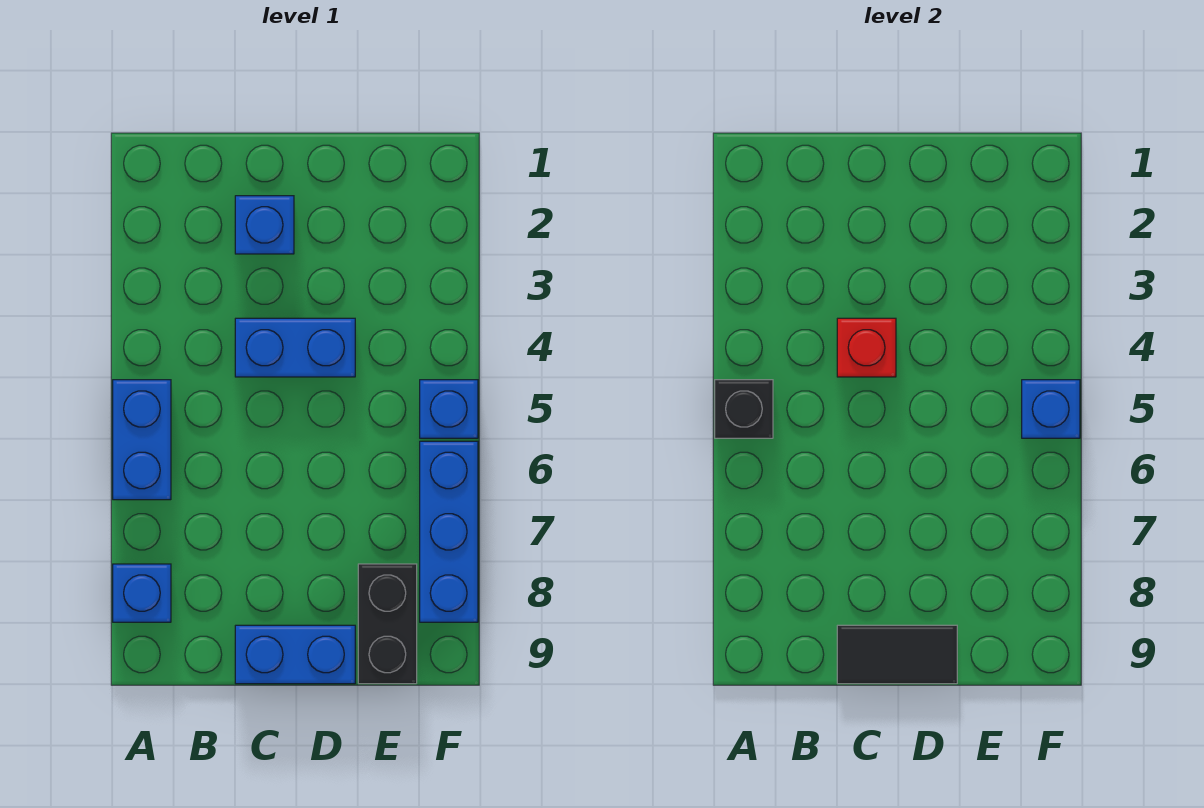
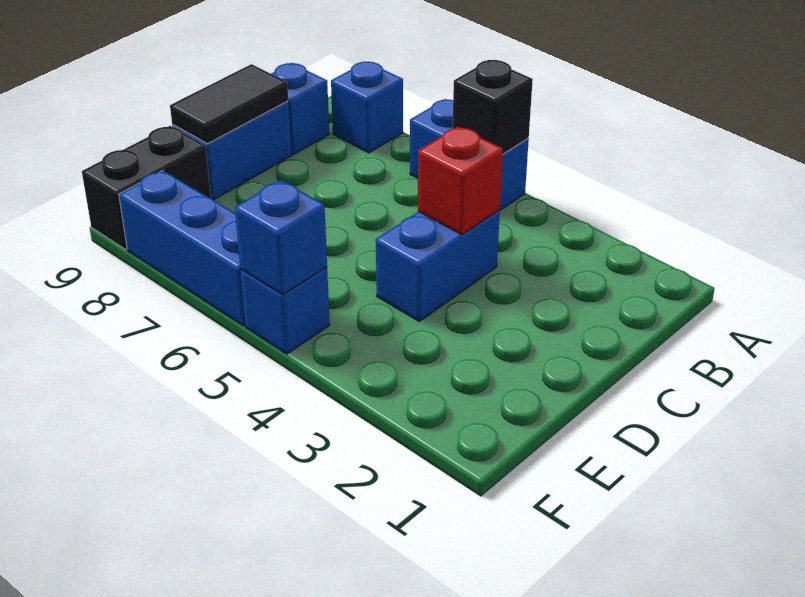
blue 1x1 brick [235,196,294,254] -> blue 1x1 brick moved to [271,63,329,155]
black 1x2 brick [358,564,417,684] -> black 1x2 brick turned to [82,126,211,249]

